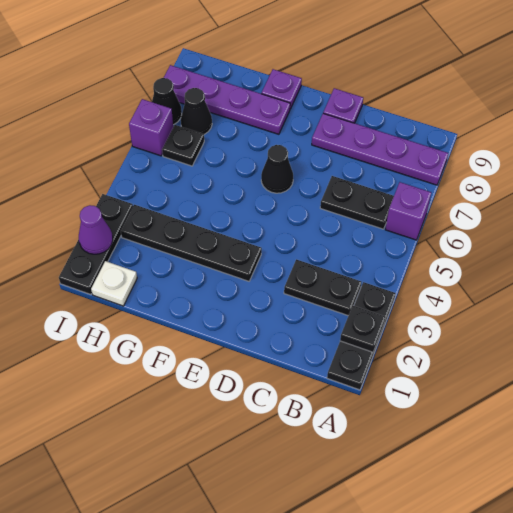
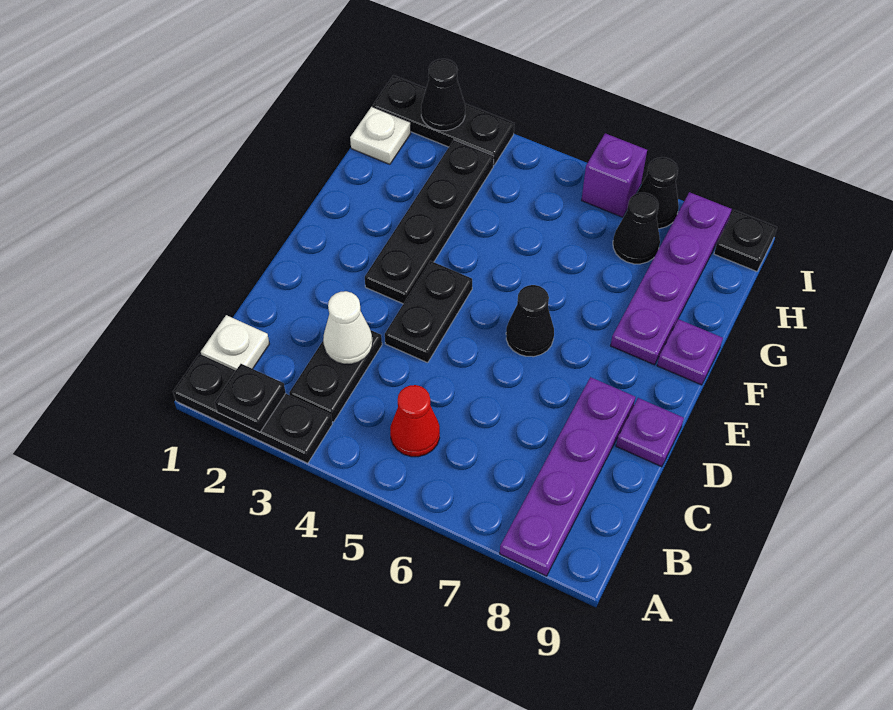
purple 1x1 brick [385,182,431,240] -> none
none -> white 1x1 plate [201,315,269,370]
none -> red 1x1 cone [390,385,440,457]
black 1x2 plate [320,176,394,229] -> black 1x2 plate moved to [385,261,472,363]
none -> white 1x1 cone [323,291,372,364]
black 1x1 plate [162,125,204,166] -> black 1x1 plate moved to [714,210,777,271]
purple 1x1 cone [79,205,113,254] -> black 1x1 cone [421,59,465,131]

